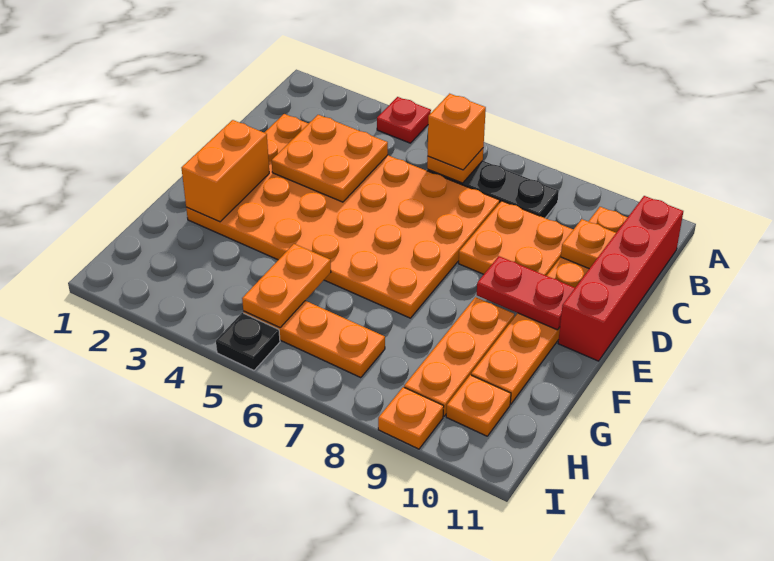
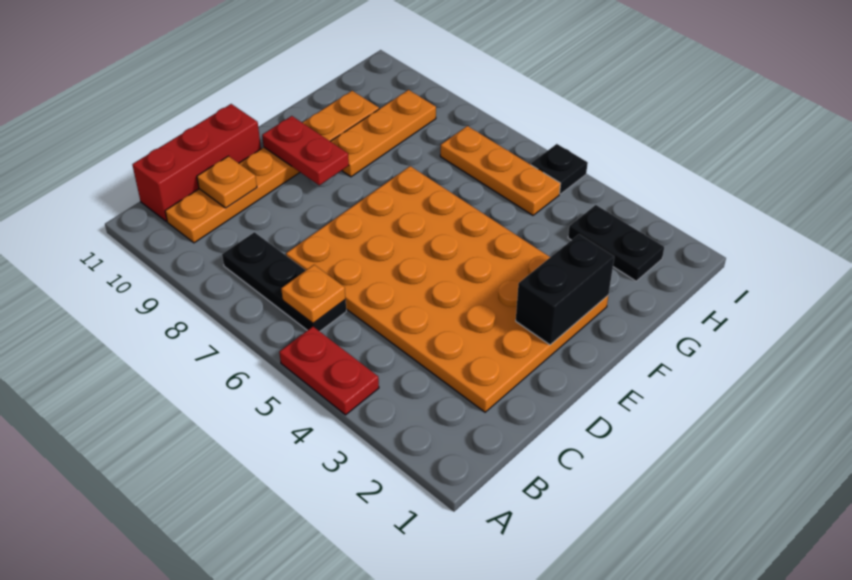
red 1x1 plate [377,97,431,143] -> red 1x2 plate [279,327,379,415]
orange 1x1 brick [428,94,486,170] -> none
red 1x4 brick [558,196,683,361] -> red 1x3 brick [132,104,261,221]
orange 2x2 plate [272,115,388,202] -> none
orange 2x2 plate [459,201,573,276] -> none
orange 1x2 brick [182,120,269,222] -> black 1x2 brick [516,234,614,345]
orange 1x2 plate [242,244,331,327] -> none
none -> black 1x2 plate [568,205,664,281]
orange 1x1 plate [446,375,511,436] -> none
orange 1x1 plate [378,387,444,449] -> none

